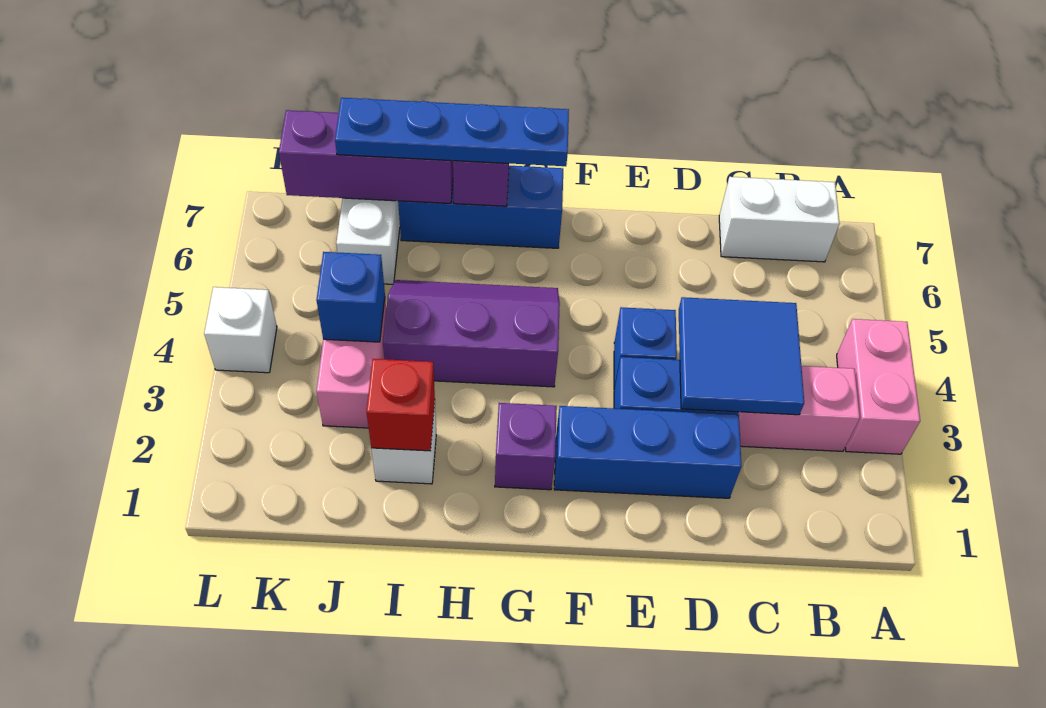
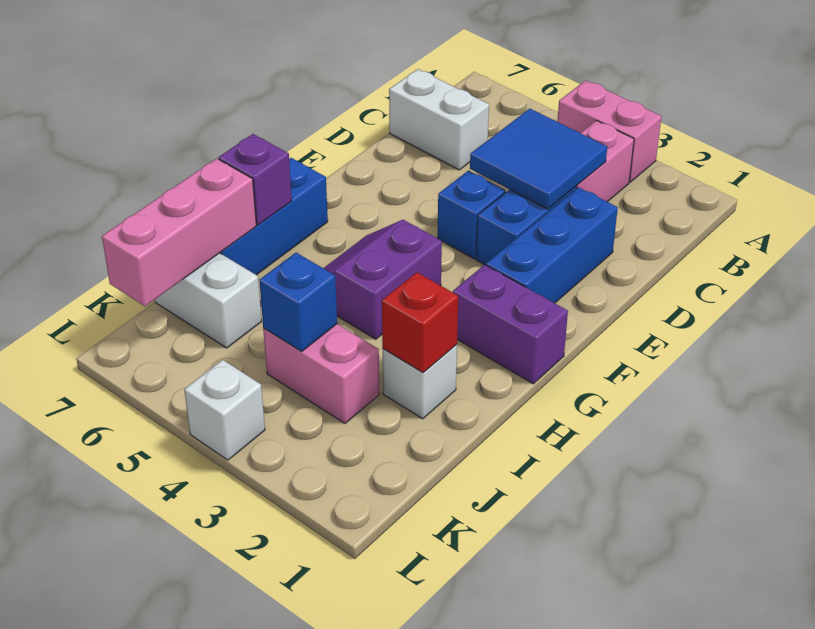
white 1x2 brick [719,177,840,262] -> white 1x2 brick turned to [389,69,489,170]
purple 1x1 brick [495,403,557,490] -> purple 1x2 brick [453,265,568,384]
purple 2x3 slope [383,280,560,387] -> purple 2x2 slope [324,220,442,339]
blue 1x4 plate [335,98,569,166] -> none
purple 1x3 brick [279,110,453,203] -> pink 1x3 brick [102,158,256,306]

